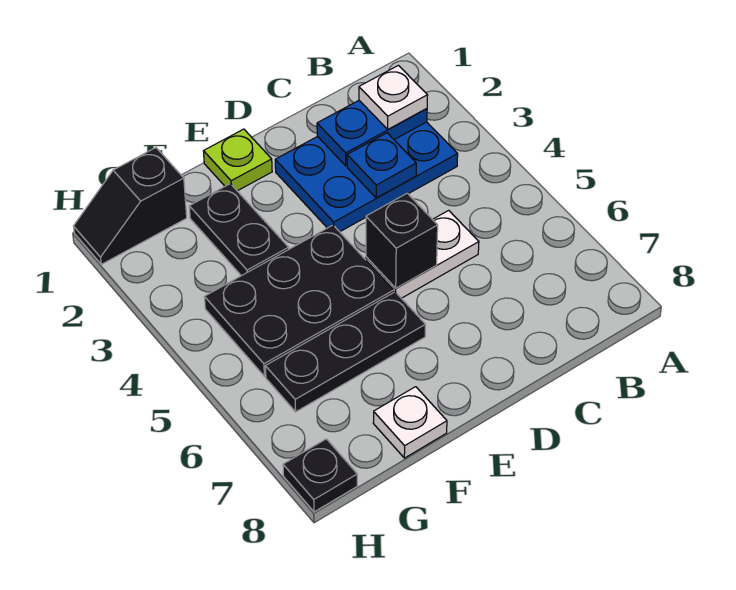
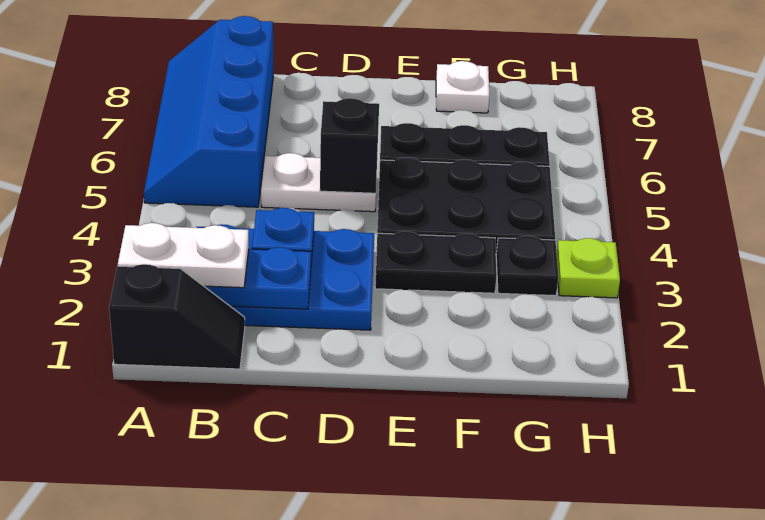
none -> blue 2x4 slope [144,16,273,207]
white 1x1 plate [359,65,428,129] -> white 1x2 plate [118,223,249,288]
lime 1x1 plate [204,129,272,191] -> lime 1x1 plate moved to [557,238,620,298]
black 1x2 plate [189,184,289,276] -> black 1x2 plate turned to [375,231,497,293]
black 1x2 slope [74,148,187,264] -> black 1x2 slope moved to [109,264,245,369]
black 1x1 plate [283,439,357,512] -> black 1x1 plate moved to [496,236,558,296]

